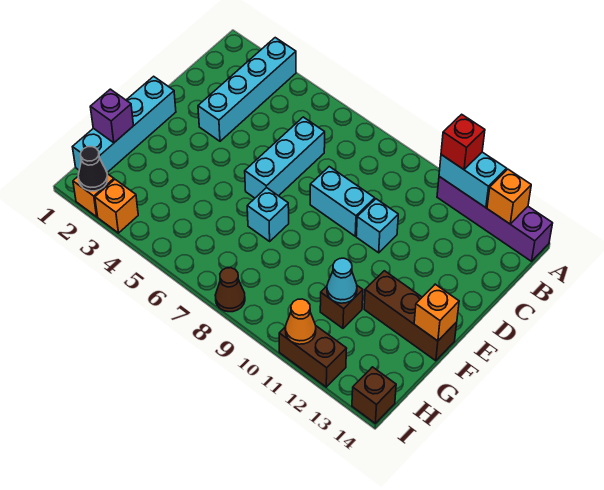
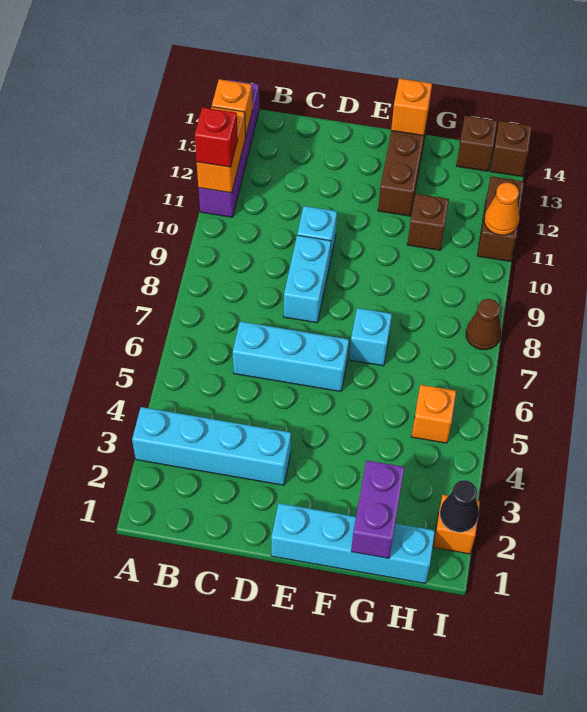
cyan 1x2 brick [439,152,507,208] -> orange 1x2 brick [197,107,246,193]
purple 1x1 brick [90,89,134,143] -> purple 1x2 brick [351,460,405,558]
cyan 1x1 cone [327,258,357,303] -> none
none -> brown 1x1 brick [456,116,497,171]
orange 1x1 brick [95,180,138,233] -> orange 1x1 brick moved to [412,385,456,443]

